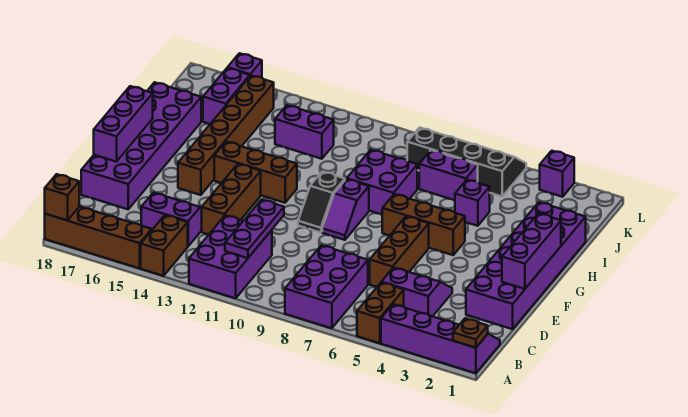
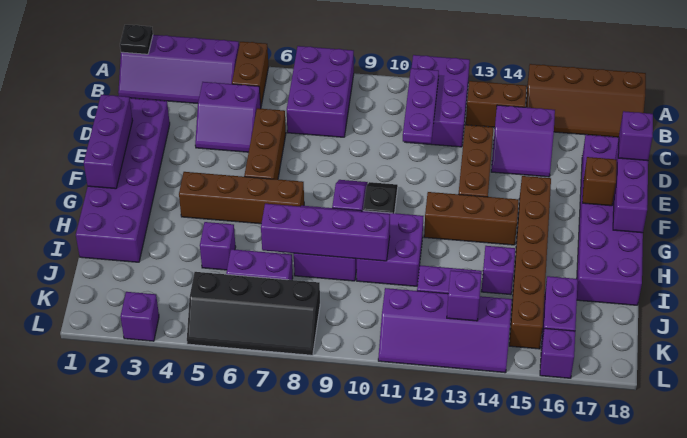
brown 1x1 plate [453,319,488,348] -> black 1x1 plate [120,25,153,54]
brown 1x2 brick [141,215,188,276] -> brown 1x2 brick turned to [466,81,527,127]
brown 1x1 brick [45,174,79,221] -> brown 1x1 brick moved to [583,157,617,206]
none -> purple 1x1 brick [618,111,653,161]
brown 1x3 brick [382,194,465,255] -> brown 1x4 brick [179,172,304,224]
none -> purple 2x2 brick [357,211,423,286]
none -> purple 1x4 brick [261,204,390,261]
none -> purple 1x1 brick [481,246,515,295]
none -> purple 2x4 slope [378,288,512,373]
none -> purple 1x1 brick [447,270,482,321]

